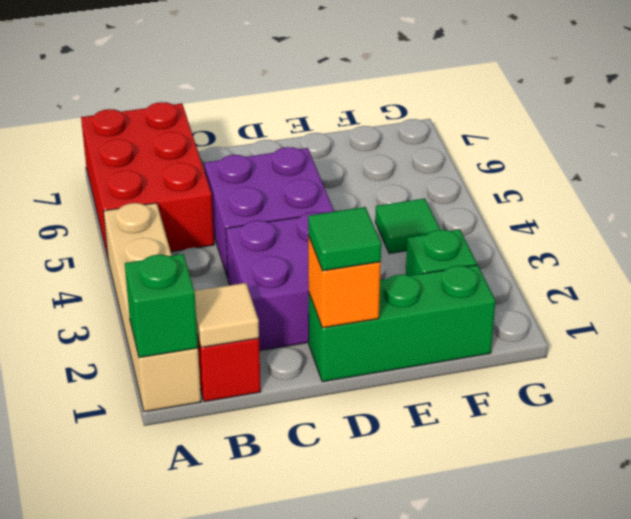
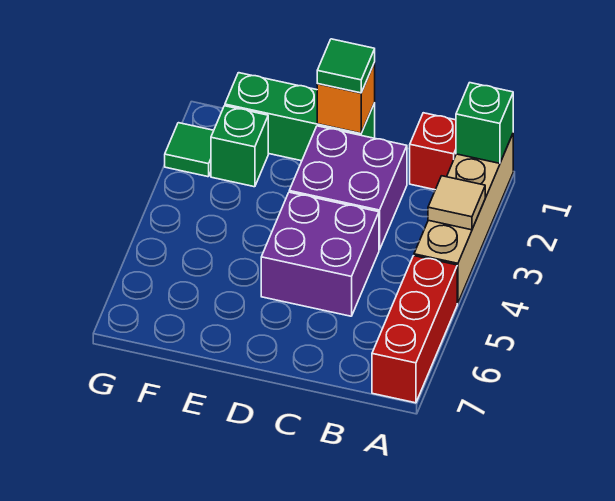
red 2x3 brick [81,102,214,261] -> red 1x3 brick [372,256,457,403]
tan 1x1 tile [195,283,259,348] -> tan 1x1 tile moved to [428,176,485,230]
green 1x1 tile [375,199,440,254] -> green 1x1 tile moved to [165,123,214,177]

